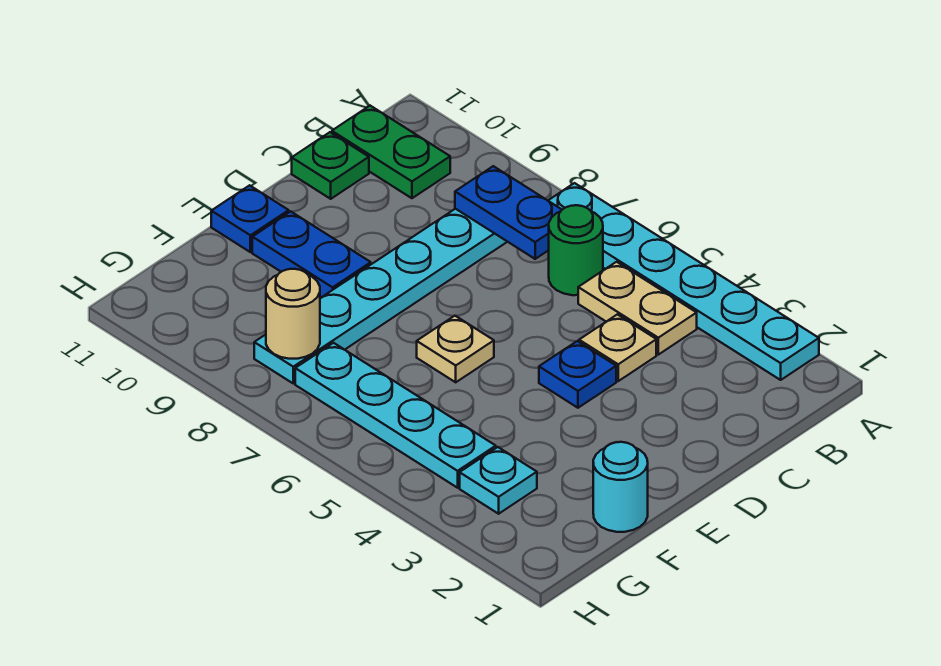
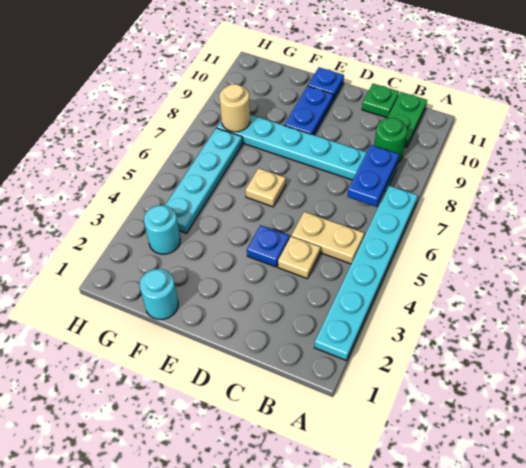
tan 1x2 plate [578,262,697,355] -> tan 1x2 plate turned to [292,212,364,264]
green 1x1 round brick [549,205,603,295] -> green 1x1 round brick moved to [374,118,407,162]
cyan 1x1 plate [460,447,537,514] -> cyan 1x1 round brick [144,205,180,254]

